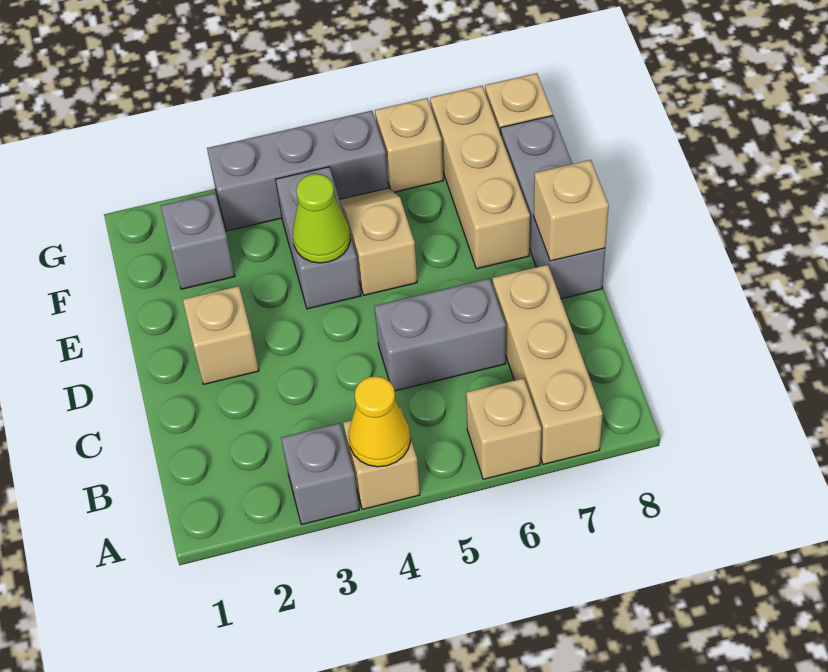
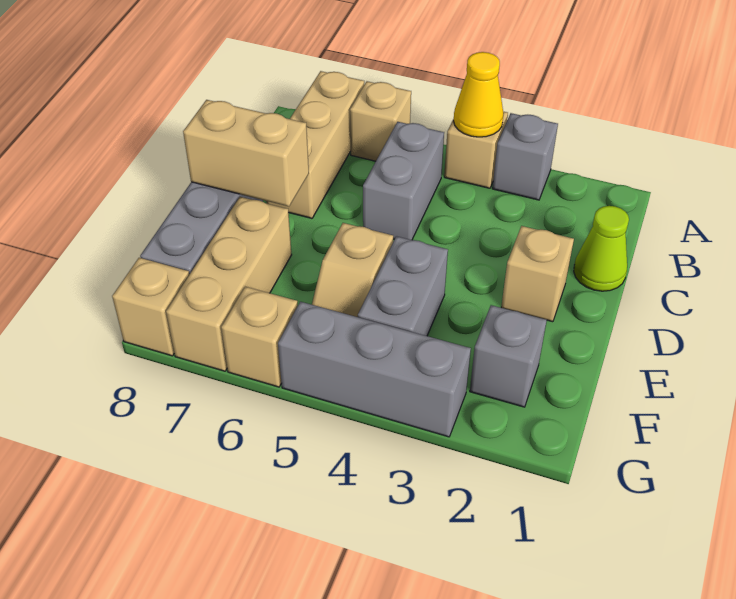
grey 1x2 brick [374,279,506,391] -> grey 1x2 brick turned to [363,122,444,240]
tan 1x1 brick [534,160,609,261] -> tan 1x2 brick [183,100,309,206]
lime 1x1 cone [293,174,350,263] -> lime 1x1 cone moved to [574,206,629,291]

